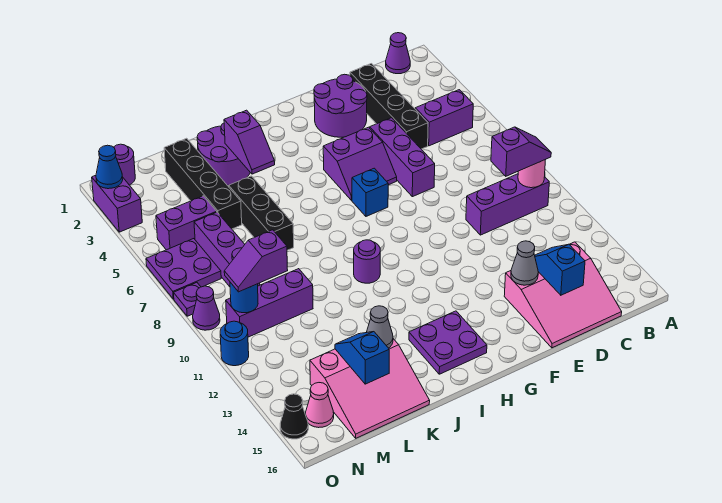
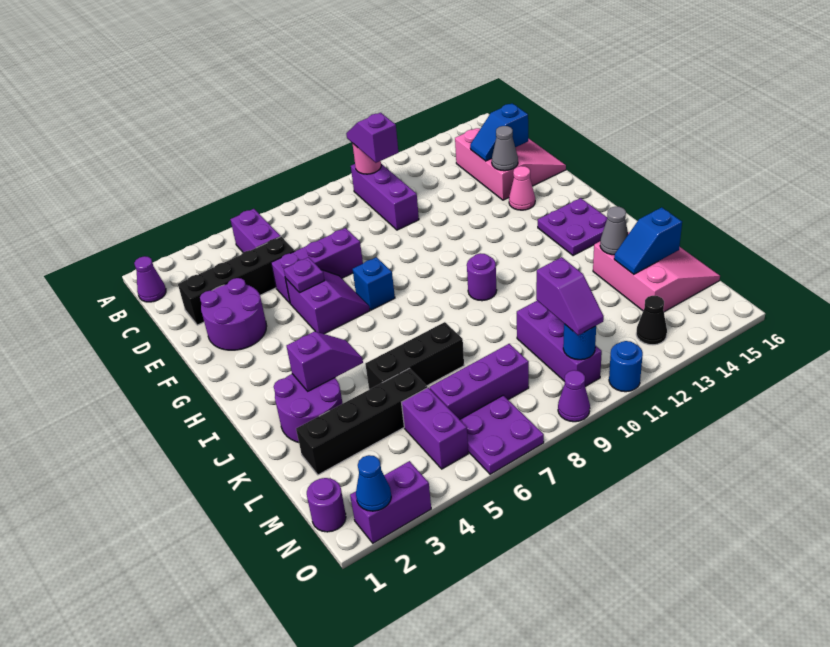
pink 1x1 cone [306,383,334,428] -> pink 1x1 cone moved to [509,166,535,210]
purple 1x1 plate [174,283,201,316] -> purple 1x1 plate moved to [284,257,325,293]
black 1x1 cone [280,394,308,439] -> black 1x1 cone moved to [636,296,667,345]

